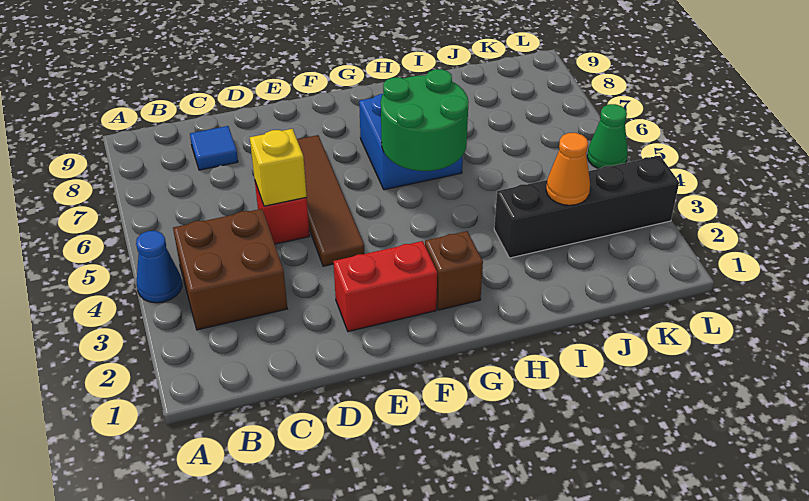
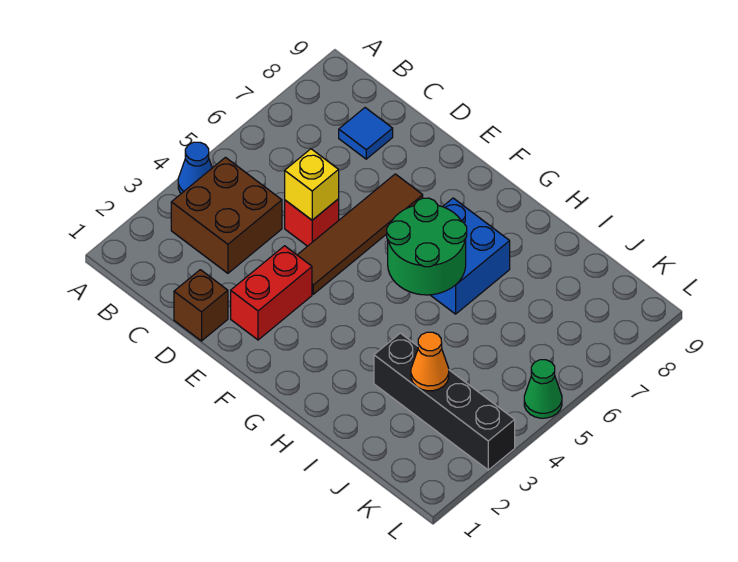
red 1x2 brick [333,241,437,332] -> red 1x2 brick turned to [231,246,312,340]
brown 1x1 brick [425,231,483,310] -> brown 1x1 brick moved to [174,270,228,341]

